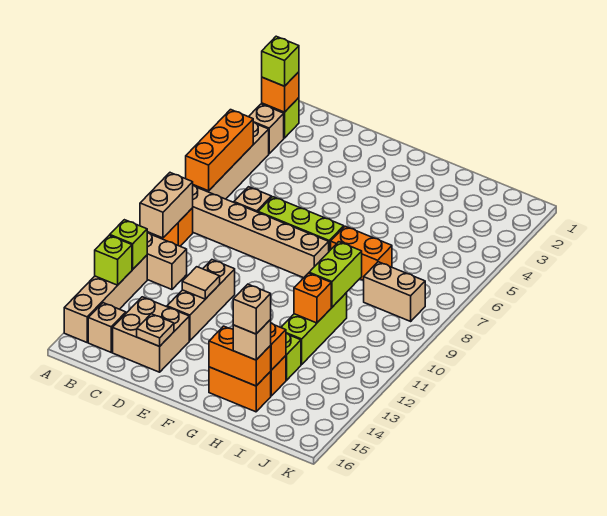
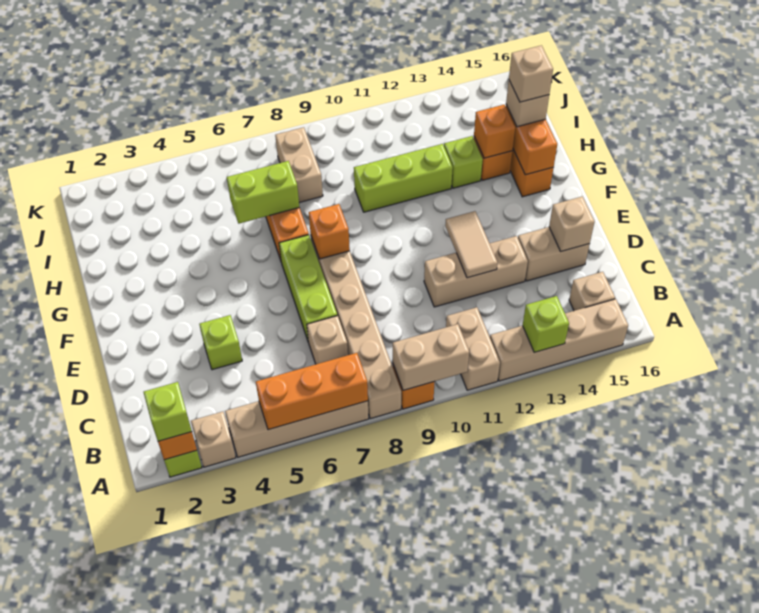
lime 1x1 brick [110,220,147,269] -> lime 1x1 brick moved to [199,315,242,370]
tan 2x2 brick [113,297,189,372] -> tan 1x2 brick [518,227,590,281]
tan 1x1 tile [182,267,220,299] -> tan 1x2 tile [445,211,497,278]
tan 1x1 plate [137,314,174,346] -> tan 1x1 brick [549,197,594,251]
lime 1x2 brick [309,242,362,307] -> lime 1x2 brick moved to [227,161,299,224]
orange 1x1 brick [294,273,331,323] -> orange 1x1 brick moved to [309,204,350,259]

